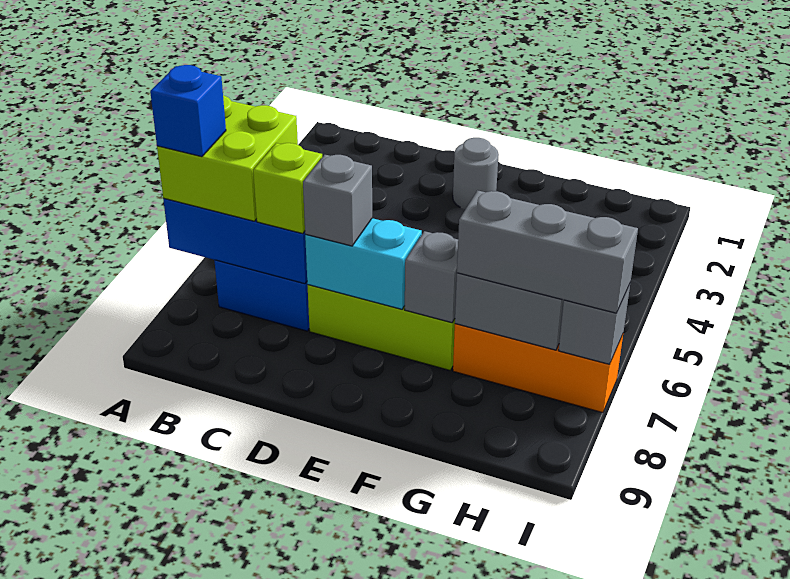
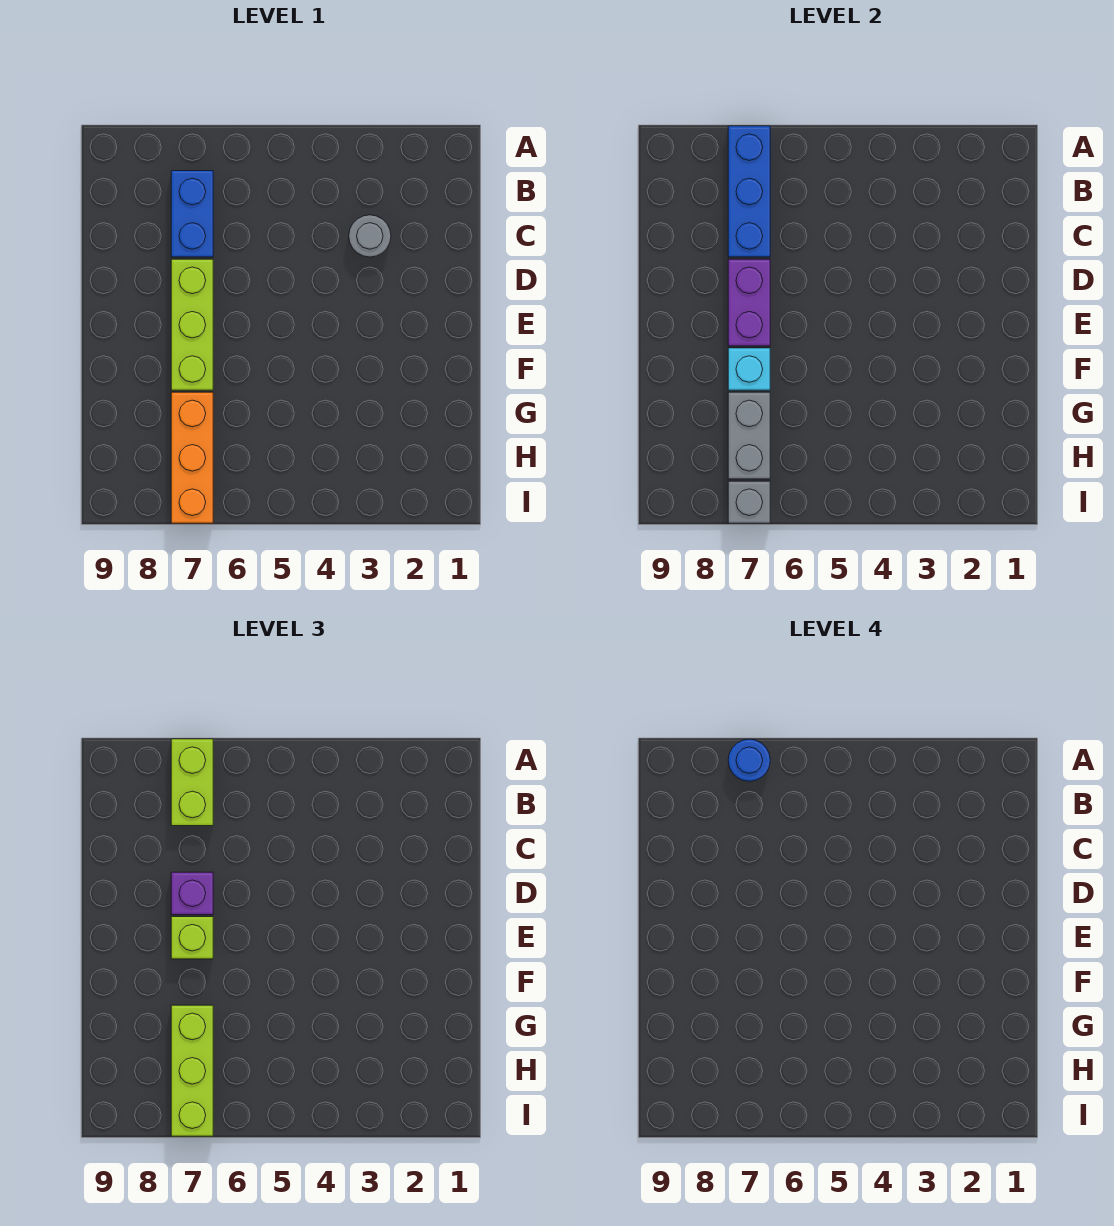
lime 2x2 brick [157,96,298,221] -> lime 1x2 brick [171,739,213,826]
blue 1x1 brick [150,65,226,157] -> blue 1x1 round brick [728,739,770,781]
lime 1x1 brick [253,143,322,234] -> lime 1x1 brick moved to [171,917,213,959]
cyan 1x2 brick [305,218,422,309] -> purple 1x2 brick [728,259,770,346]
grey 1x1 brick [303,155,372,246] -> purple 1x1 brick [171,872,213,915]
grey 1x1 round brick [453,138,499,209] -> grey 1x1 round brick moved to [349,215,391,257]
grey 1x1 brick [405,231,458,323] -> cyan 1x1 brick [728,348,770,390]
grey 1x3 brick [457,190,638,313] -> lime 1x3 brick [171,1005,213,1136]

